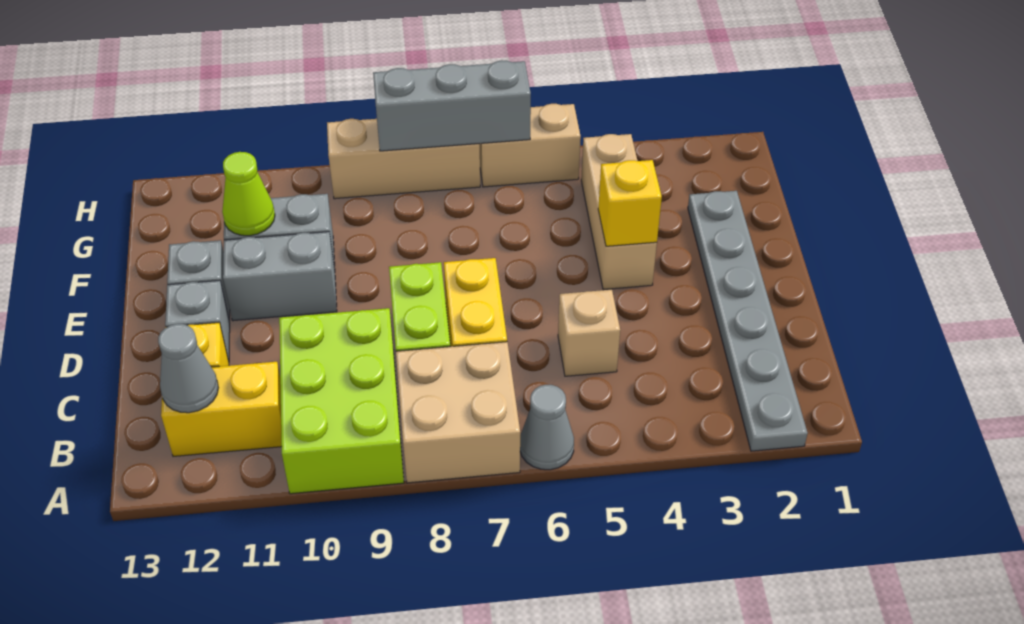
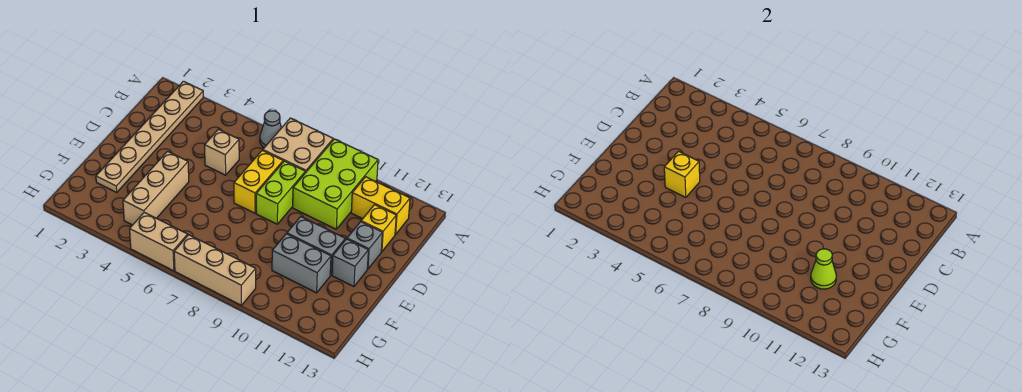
grey 1x6 plate [688,191,808,451] -> tan 1x6 plate [96,81,203,192]
grey 1x1 cone [158,324,218,413] -> none
grey 1x3 brick [373,60,531,151] -> none

